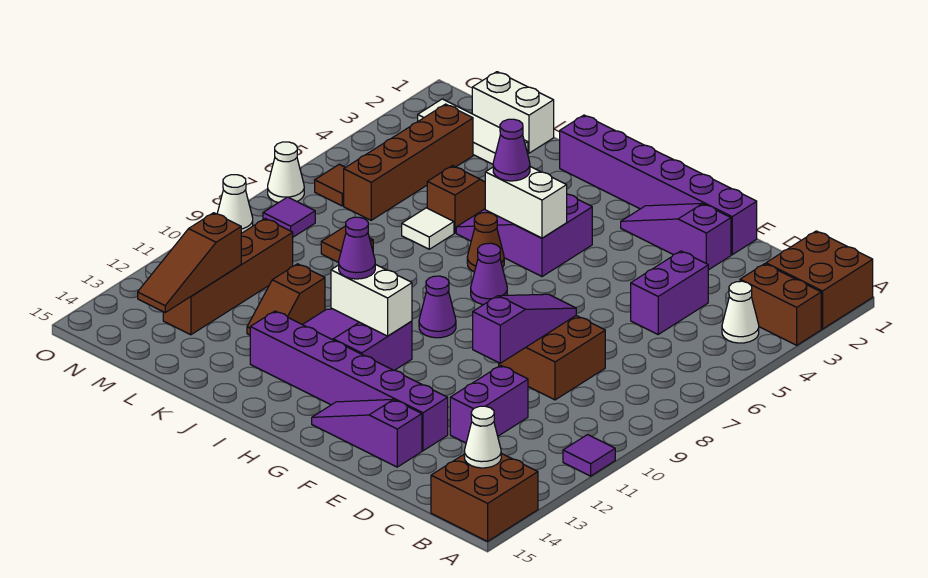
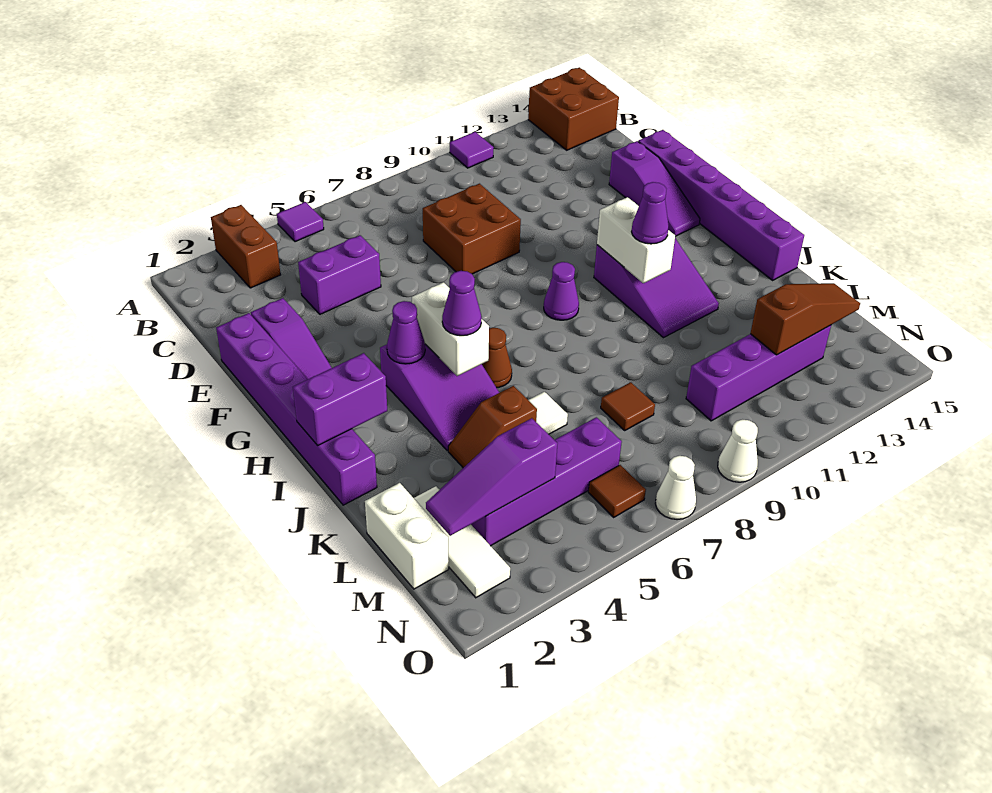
brown 2x2 brick [766,231,873,329] -> none
white 1x1 cone [722,281,759,343] -> none
white 1x1 cone [464,406,501,468] -> none
purple 1x2 brick [450,365,528,443] -> purple 1x2 brick moved to [293,353,387,446]
purple 1x3 slope [473,294,576,363] -> purple 1x3 slope moved to [426,418,557,536]
purple 1x6 brick [250,311,448,451] -> purple 1x6 brick moved to [638,130,804,280]
purple 1x1 cone [471,243,507,305] -> purple 1x1 cone moved to [387,301,425,364]
brown 1x2 slope [247,264,325,335] -> none
brown 1x4 brick [344,104,473,220] -> purple 1x4 brick [471,417,622,546]
brown 1x4 brick [163,219,293,335] -> purple 1x4 brick [686,325,831,421]
purple 1x1 tile [263,197,315,237] -> purple 1x1 tile moved to [277,202,324,242]

